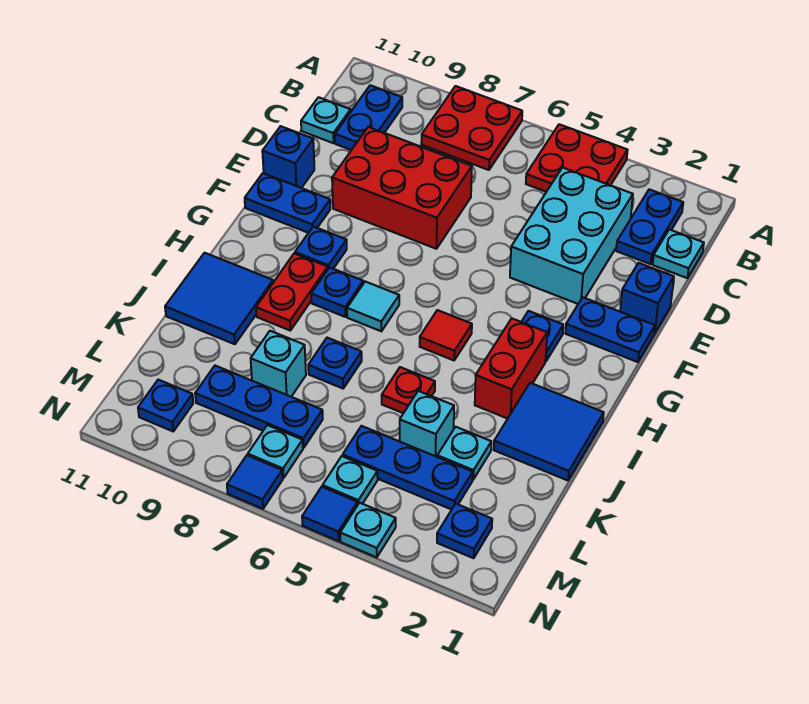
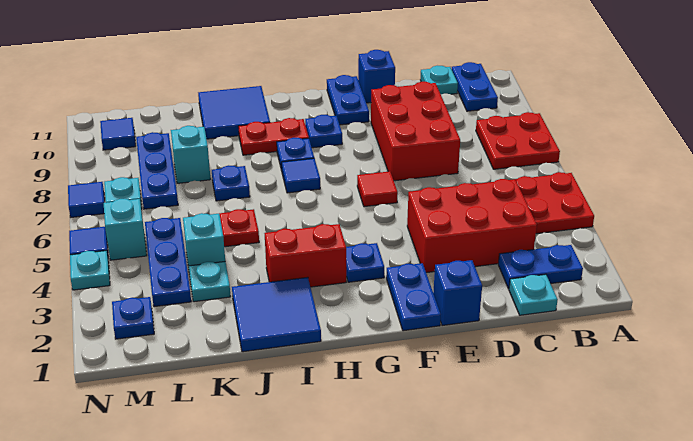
blue 1x2 plate [335,85,402,150] -> blue 1x2 plate turned to [452,62,498,111]
cyan 2x3 brick [510,168,633,304] -> red 2x3 brick [407,179,537,273]
red 1x1 tile [420,310,472,360] -> red 1x1 tile moved to [357,171,398,207]
cyan 1x1 tile [347,282,399,331] -> blue 1x1 tile [282,158,320,193]
cyan 1x1 plate [322,456,378,504] -> cyan 1x1 brick [104,199,147,260]
blue 1x1 plate [138,380,193,431] -> blue 1x1 tile [100,118,136,150]

